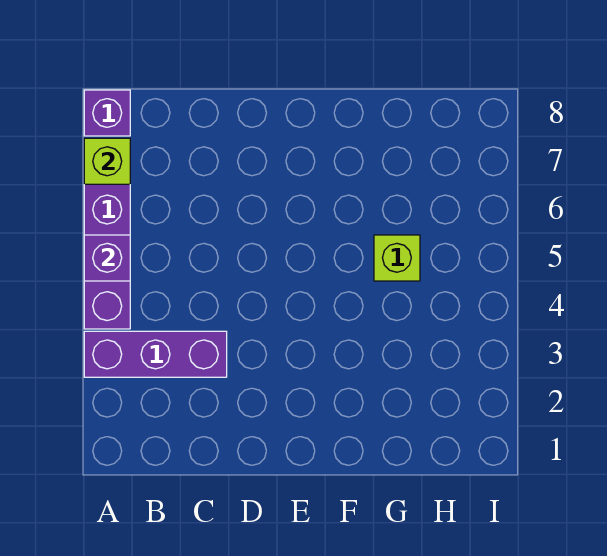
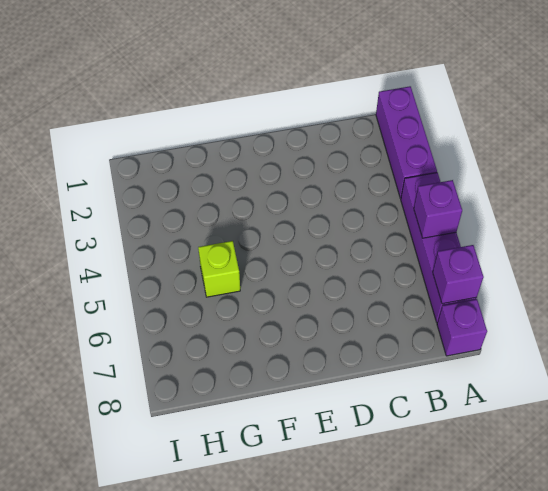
purple 1x3 brick [84,331,227,377] -> purple 1x3 brick turned to [376,86,437,198]
lime 1x1 brick [84,138,130,184] -> purple 1x1 brick [433,245,484,304]

